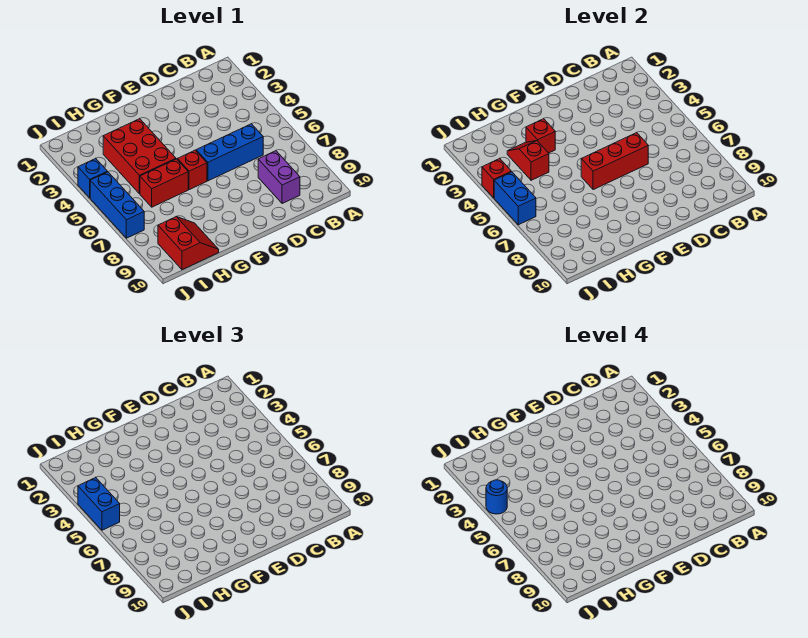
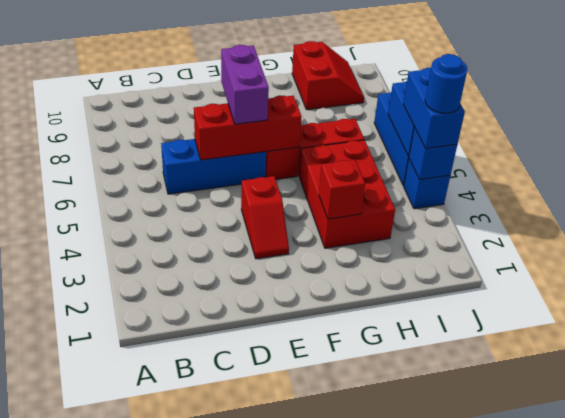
purple 1x2 brick [258,151,300,204] -> purple 1x2 brick moved to [221,45,269,124]
red 1x2 slope [507,141,549,180] -> red 1x2 slope moved to [241,176,289,259]
red 2x2 slope [158,217,219,270] -> red 2x2 slope turned to [292,41,364,110]
red 1x1 brick [482,158,511,198] -> blue 1x1 brick [409,127,457,180]

